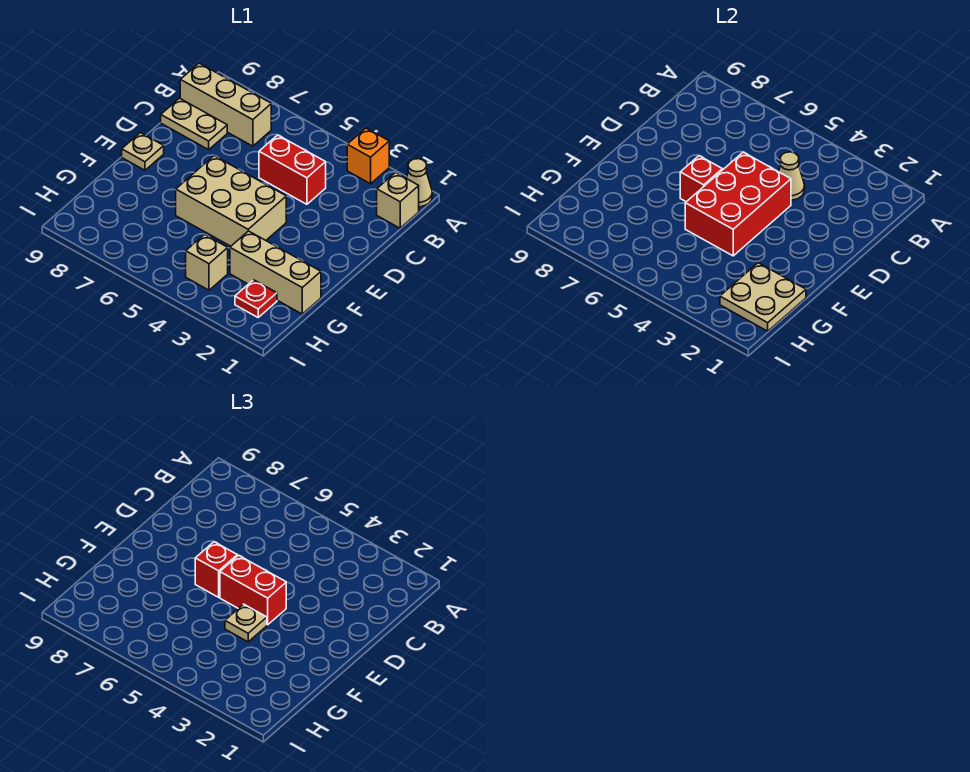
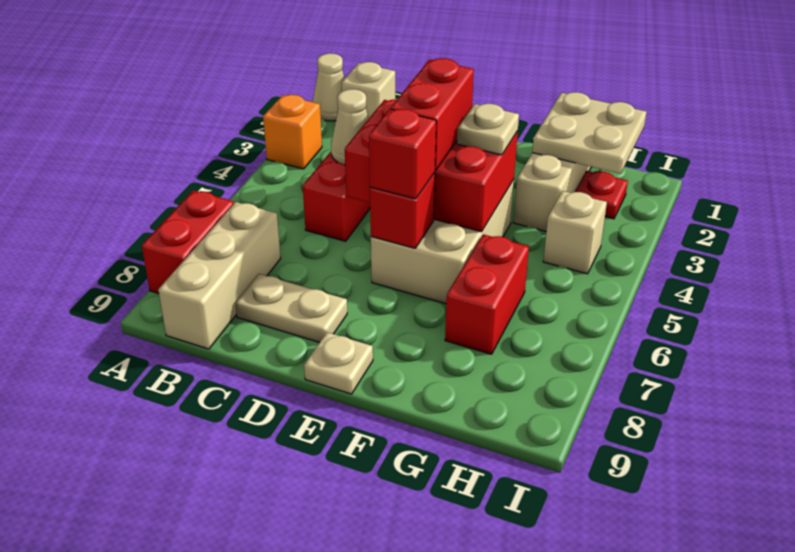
none -> red 1x2 brick [142,190,234,294]
tan 1x2 plate [161,98,227,150] -> tan 1x2 plate turned to [235,274,347,342]
none -> red 1x2 brick [445,234,529,354]

